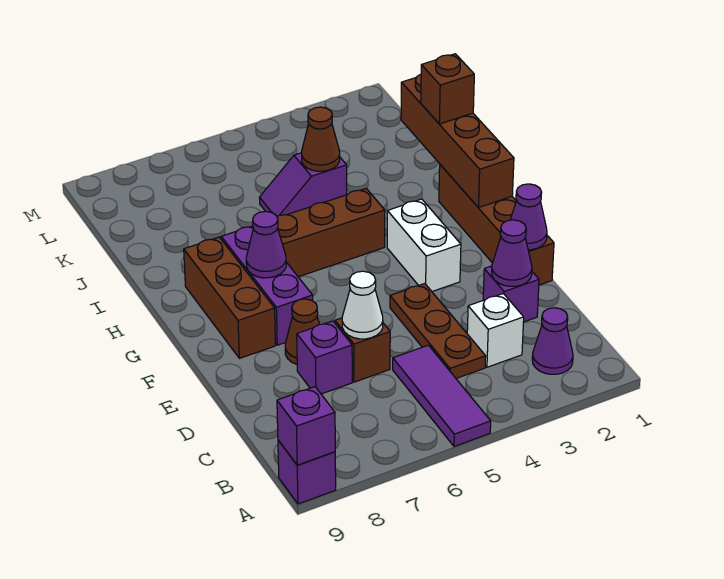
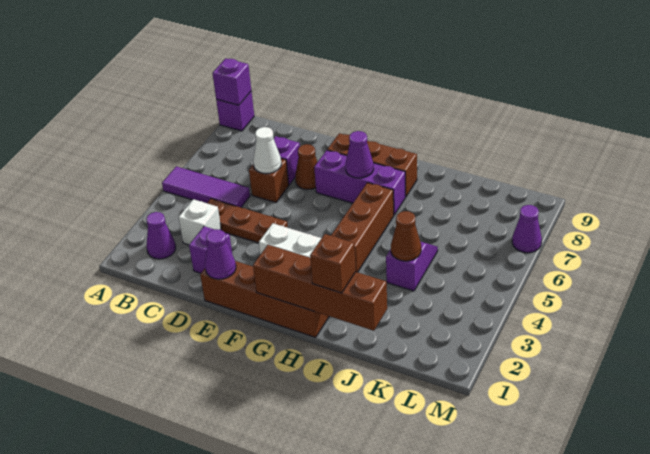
purple 1x1 cone [492,220,532,286] -> purple 1x1 cone moved to [512,205,542,253]

